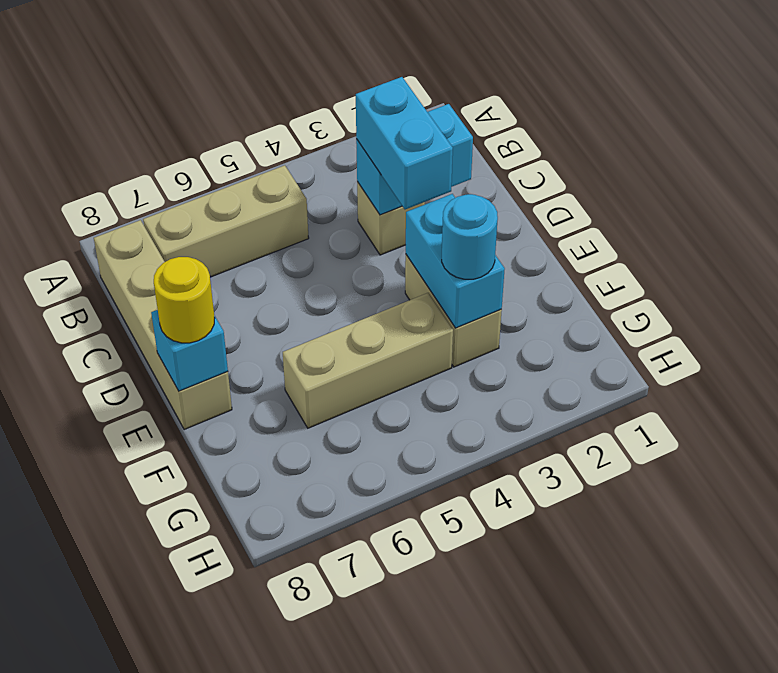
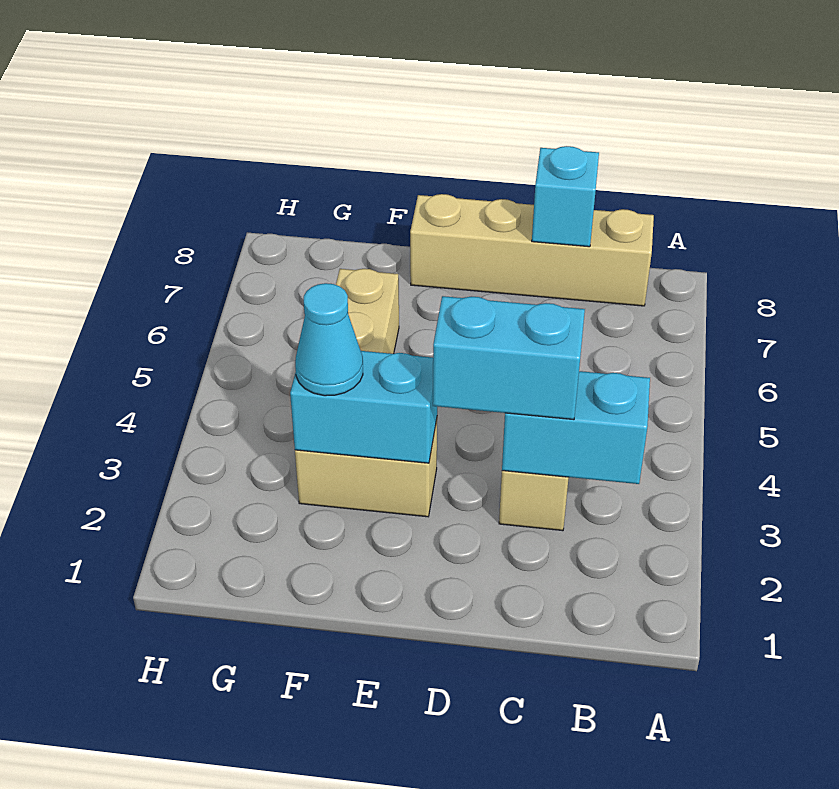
tan 1x3 brick [143,165,309,277] -> none
cyan 1x2 brick [356,104,473,215] -> cyan 1x2 brick turned to [502,371,650,484]
cyan 1x1 brick [151,310,228,391] -> cyan 1x1 brick moved to [532,146,599,247]
yellow 1x1 round brick [154,257,215,343] -> none
cyan 1x1 round brick [442,194,498,279] -> cyan 1x1 cone [295,283,363,396]

